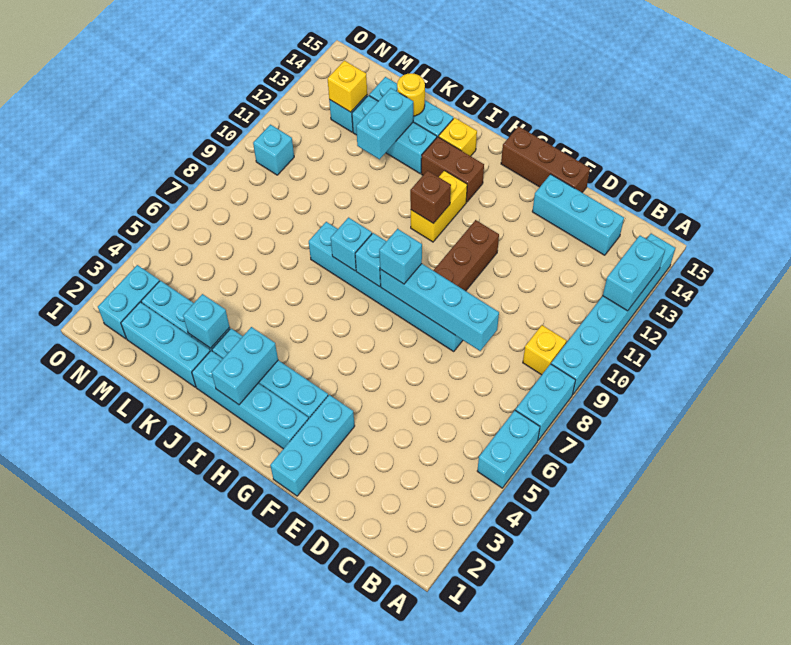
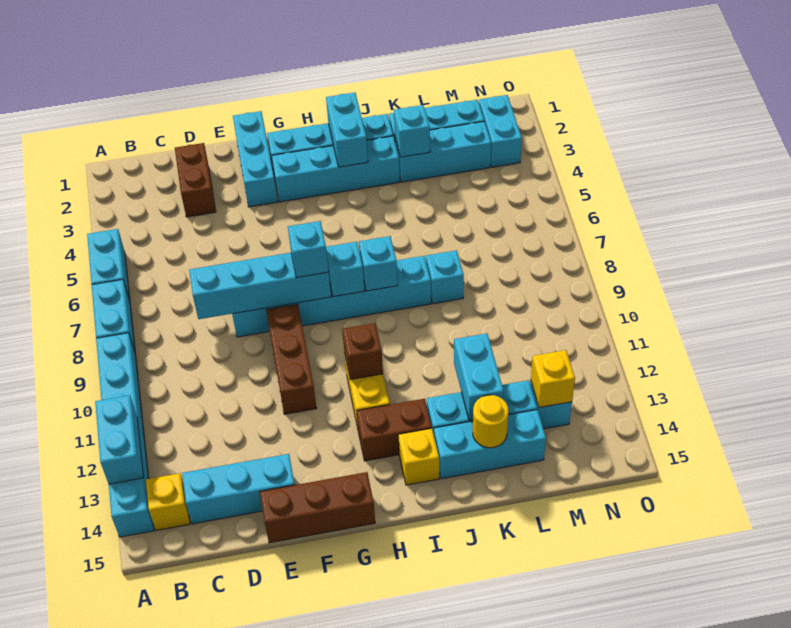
yellow 1x1 brick [523,325,567,375] -> yellow 1x1 brick moved to [146,473,190,530]
none -> brown 1x2 brick [175,143,216,217]
cyan 1x1 brick [253,125,294,175] -> cyan 1x1 brick moved to [426,250,464,304]

